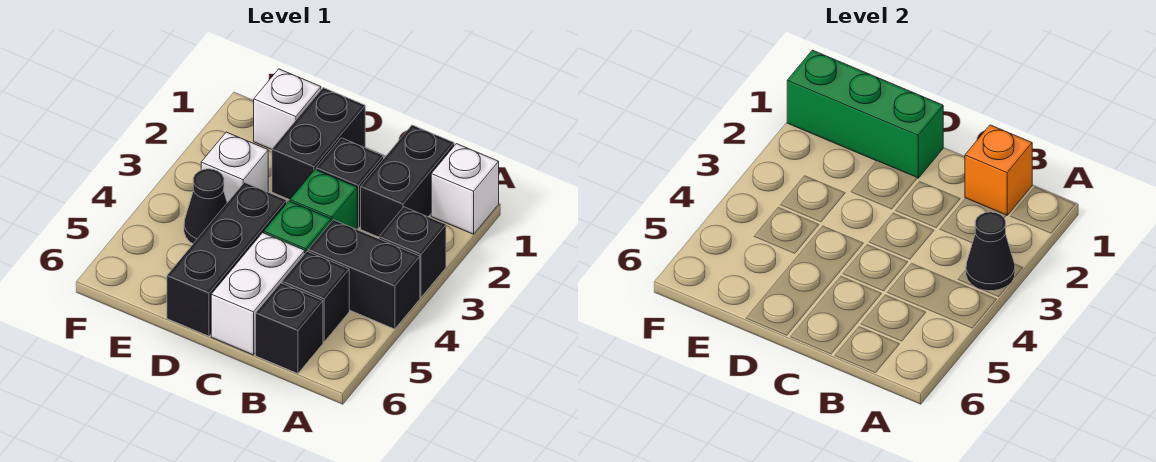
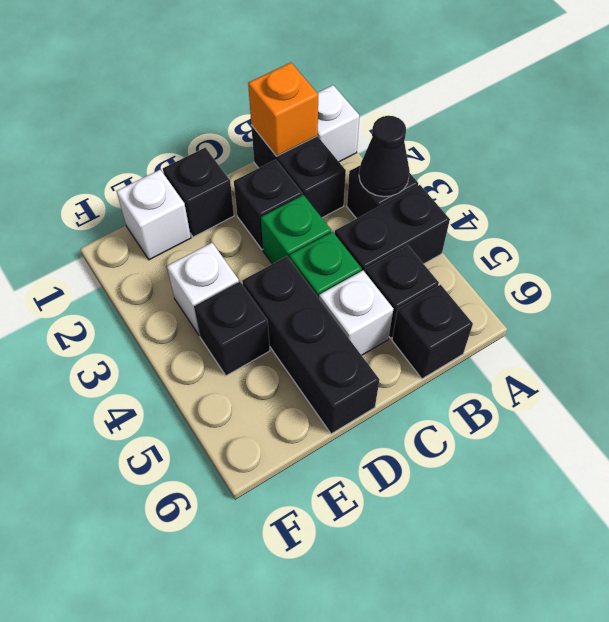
white 1x2 brick [211,233,305,355] -> white 1x1 brick [319,271,393,355]
black 1x2 brick [272,88,365,200] -> black 1x1 brick [163,148,234,237]
green 1x3 brick [787,50,943,178] -> none
black 1x1 cone [184,169,227,244] -> black 1x1 brick [194,282,270,376]

